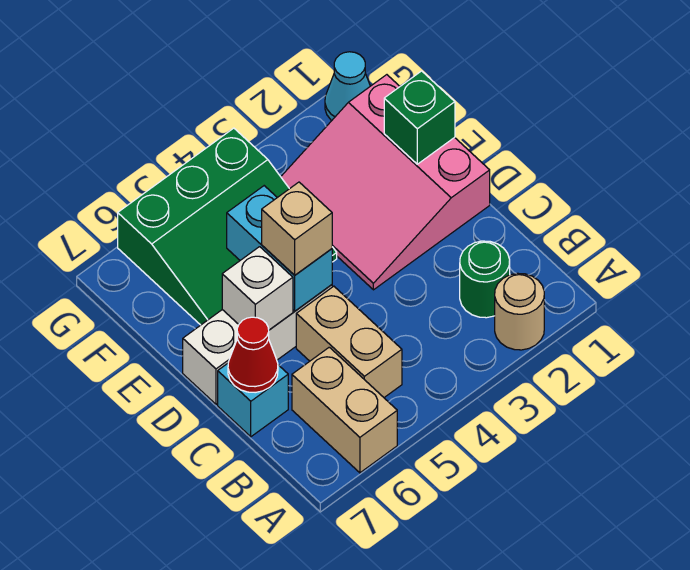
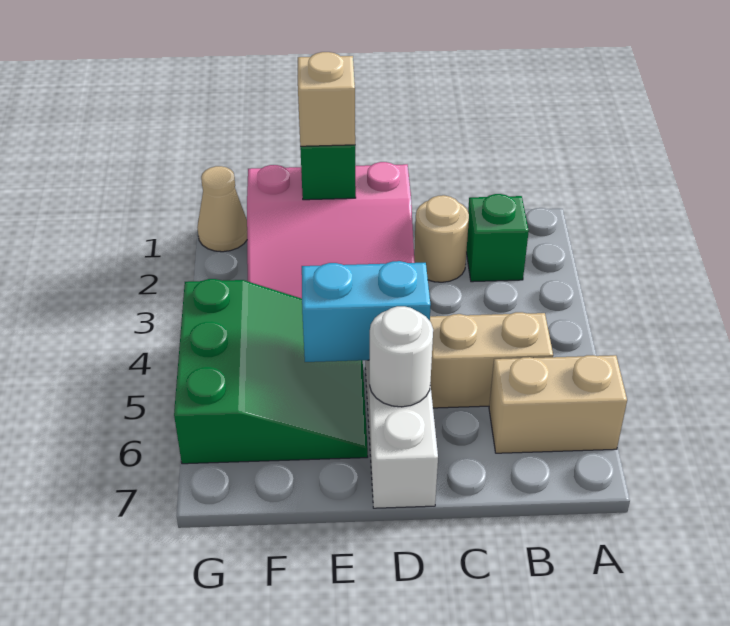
tan 1x1 round brick [495,273,544,350] -> tan 1x1 round brick moved to [414,195,469,282]
green 1x1 round brick [460,241,510,318] -> green 1x1 brick [466,194,529,282]
cyan 1x1 brick [218,363,288,437] -> none
red 1x1 cone [228,317,278,393] -> none
tan 1x1 brick [262,182,332,275] -> tan 1x1 brick moved to [298,52,355,146]
white 1x1 brick [222,247,293,330] -> white 1x1 round brick [369,306,433,407]
cyan 1x1 cone [325,52,370,121] -> tan 1x1 cone [197,166,247,252]

